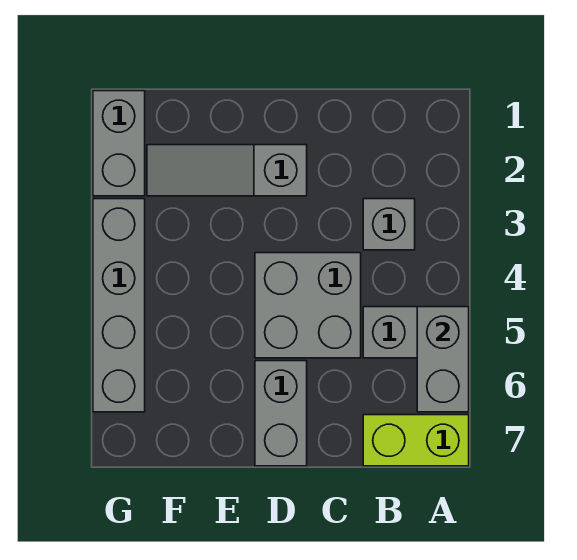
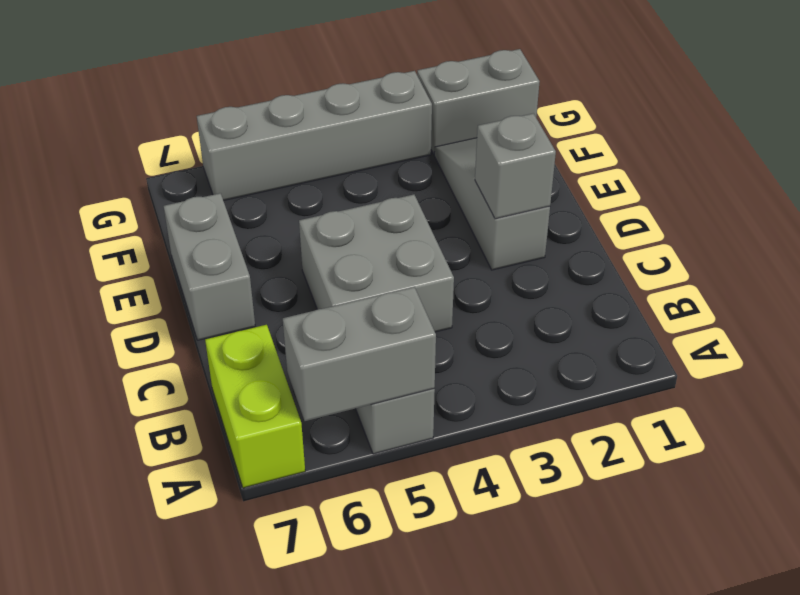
grey 1x1 brick [363,199,415,250] -> grey 1x1 brick moved to [475,113,556,219]
grey 1x2 brick [255,361,307,466] -> grey 1x2 brick turned to [164,193,255,340]

